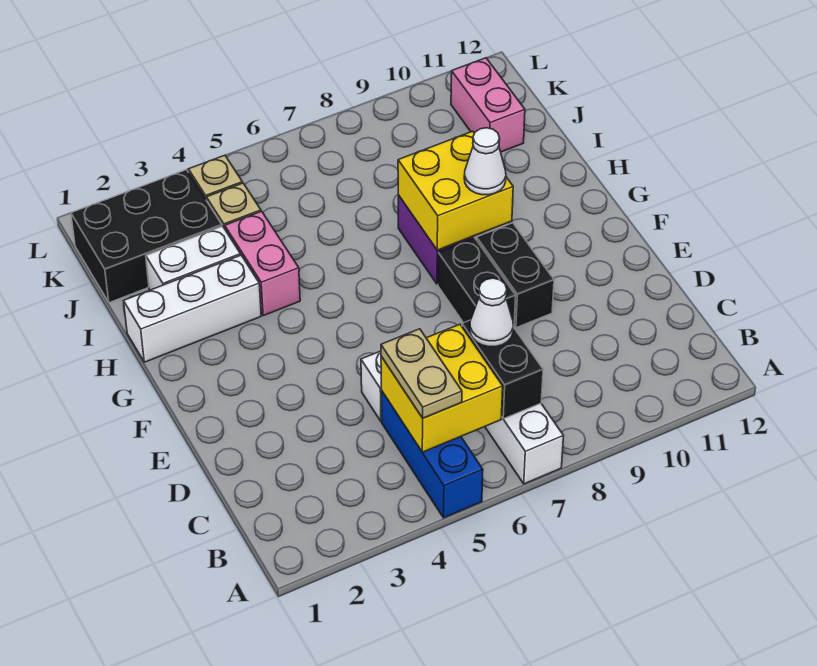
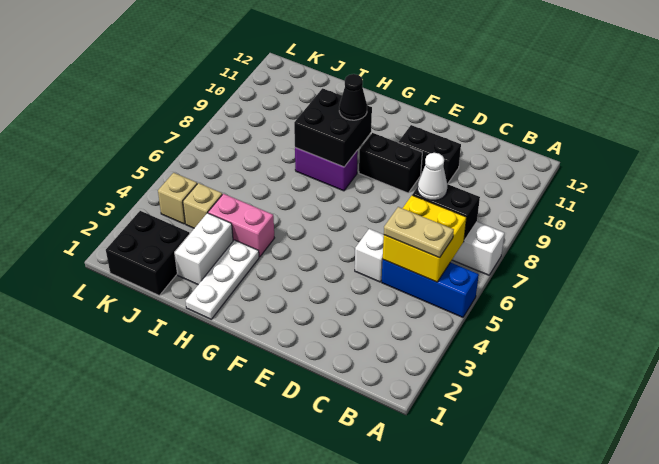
black 1x2 brick [438,238,516,327] -> black 1x2 brick moved to [398,125,461,184]
yellow 2x2 brick [398,131,513,250] -> black 2x2 brick [294,88,372,167]
white 1x1 cone [464,128,506,195] -> black 1x1 cone [339,74,367,120]
white 1x3 brick [124,255,261,362] -> white 1x3 plate [186,240,259,319]
black 2x3 brick [71,170,222,303] -> black 2x2 brick [106,211,190,295]
pink 1x2 brick [451,58,525,152] -> none

